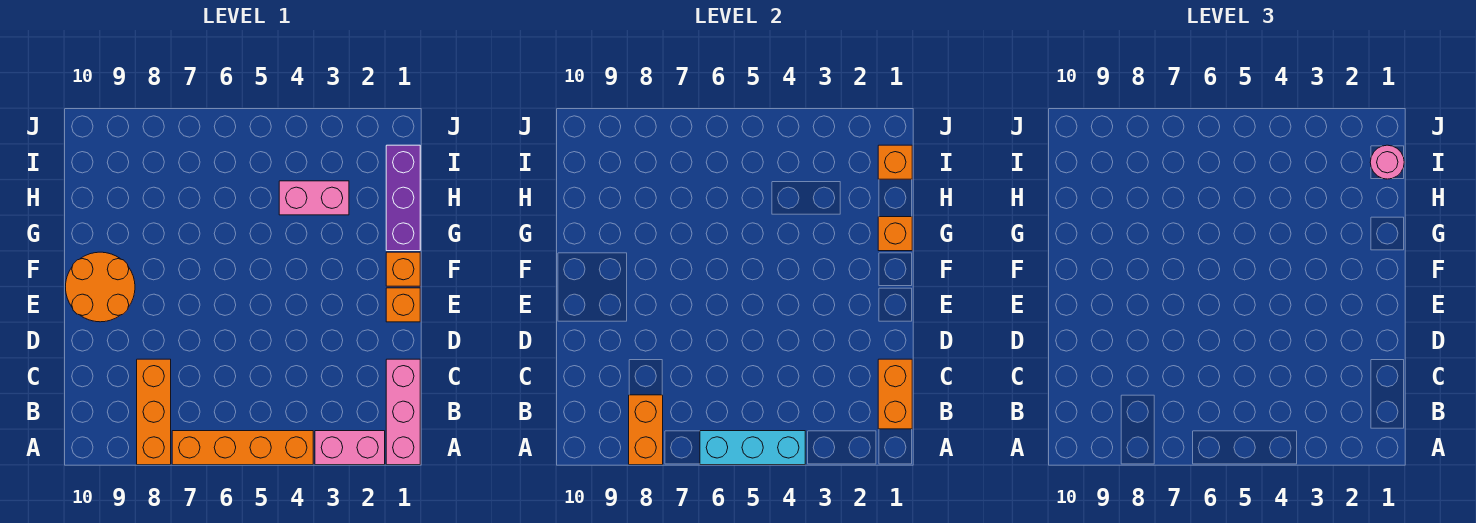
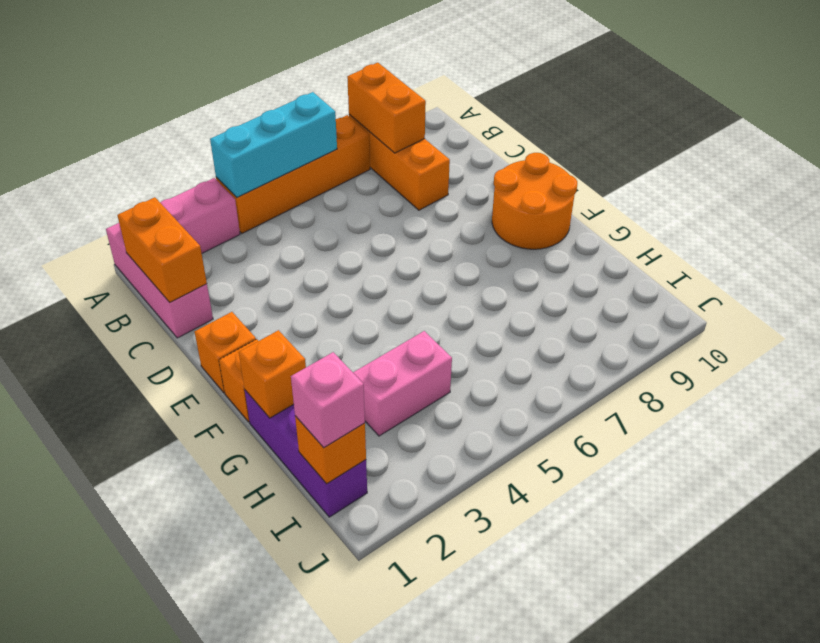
pink 1x1 round brick [1370,145,1404,179] -> pink 1x1 brick [291,352,365,448]

